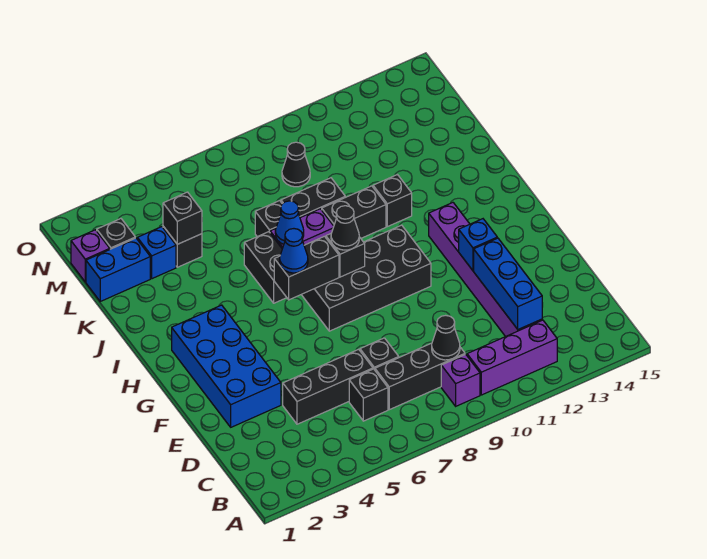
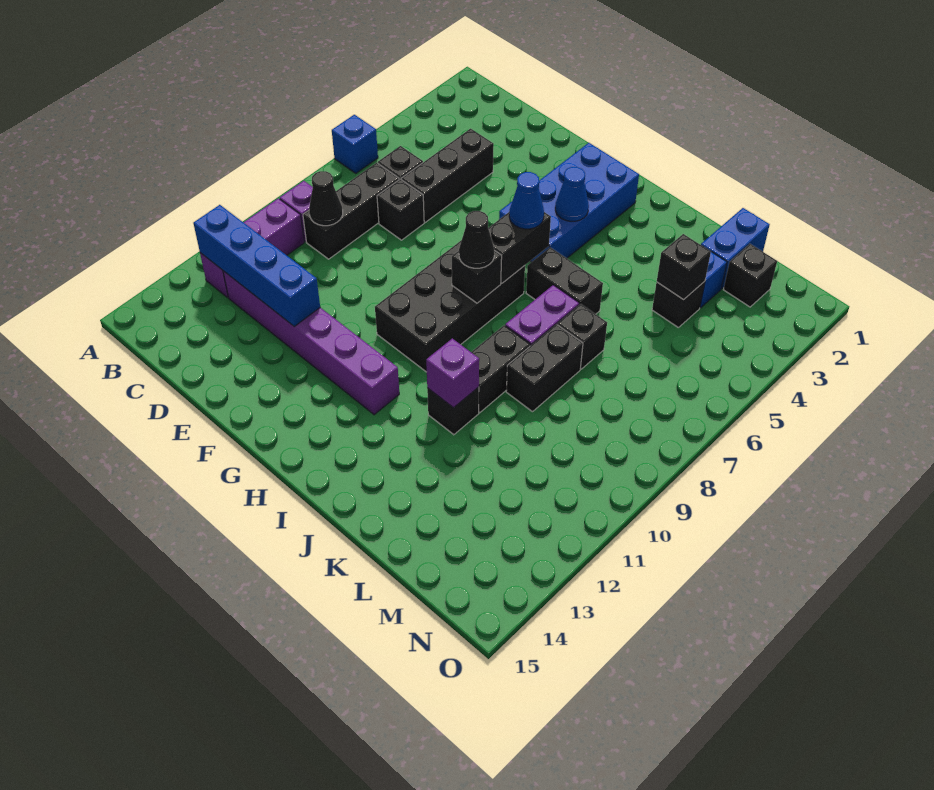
blue 1x3 brick [474,238,542,329] -> blue 1x4 brick [193,205,320,327]
blue 2x4 brick [172,305,281,427] -> blue 2x4 brick turned to [499,143,639,262]
blue 1x1 brick [459,219,497,271] -> blue 1x1 brick moved to [332,115,378,173]
blue 1x1 cone [275,201,304,244] -> blue 1x1 cone moved to [555,167,589,221]
purple 1x1 brick [71,230,110,282] -> purple 1x1 brick moved to [426,339,479,408]
black 1x1 cone [282,142,310,187] -> none

